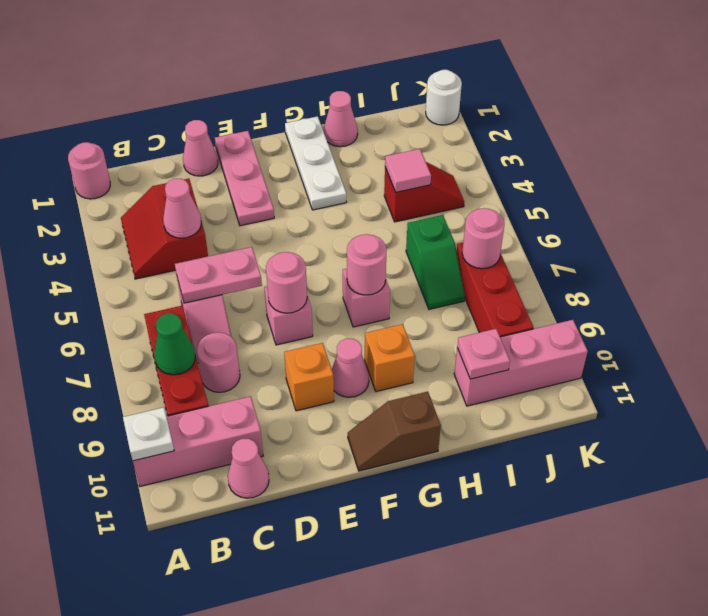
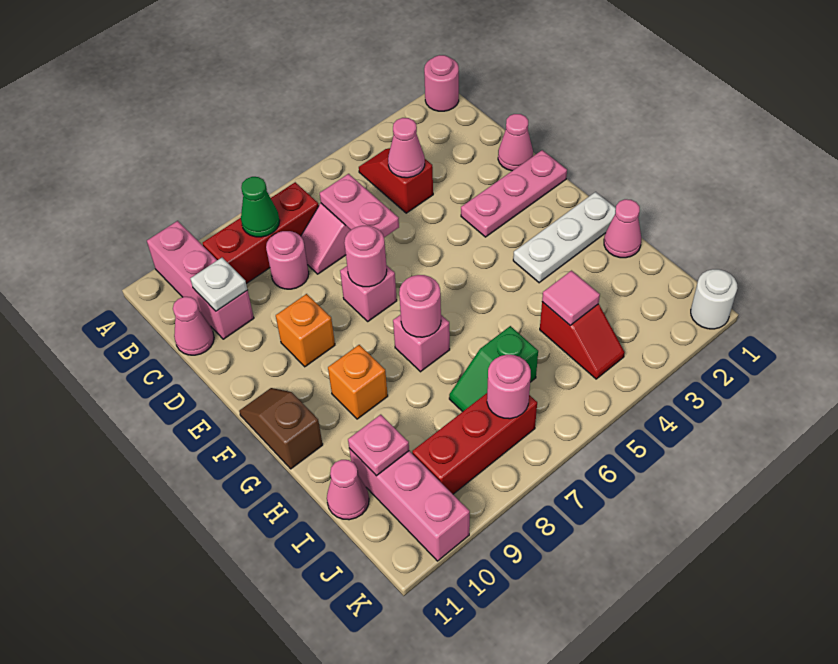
white 1x1 plate [123,407,174,461] -> white 1x1 plate moved to [190,258,247,311]
red 2x2 slope [121,179,208,279] -> red 1x2 slope [359,148,433,213]
pink 1x1 cone [332,339,369,397] -> pink 1x1 cone moved to [327,460,369,520]

